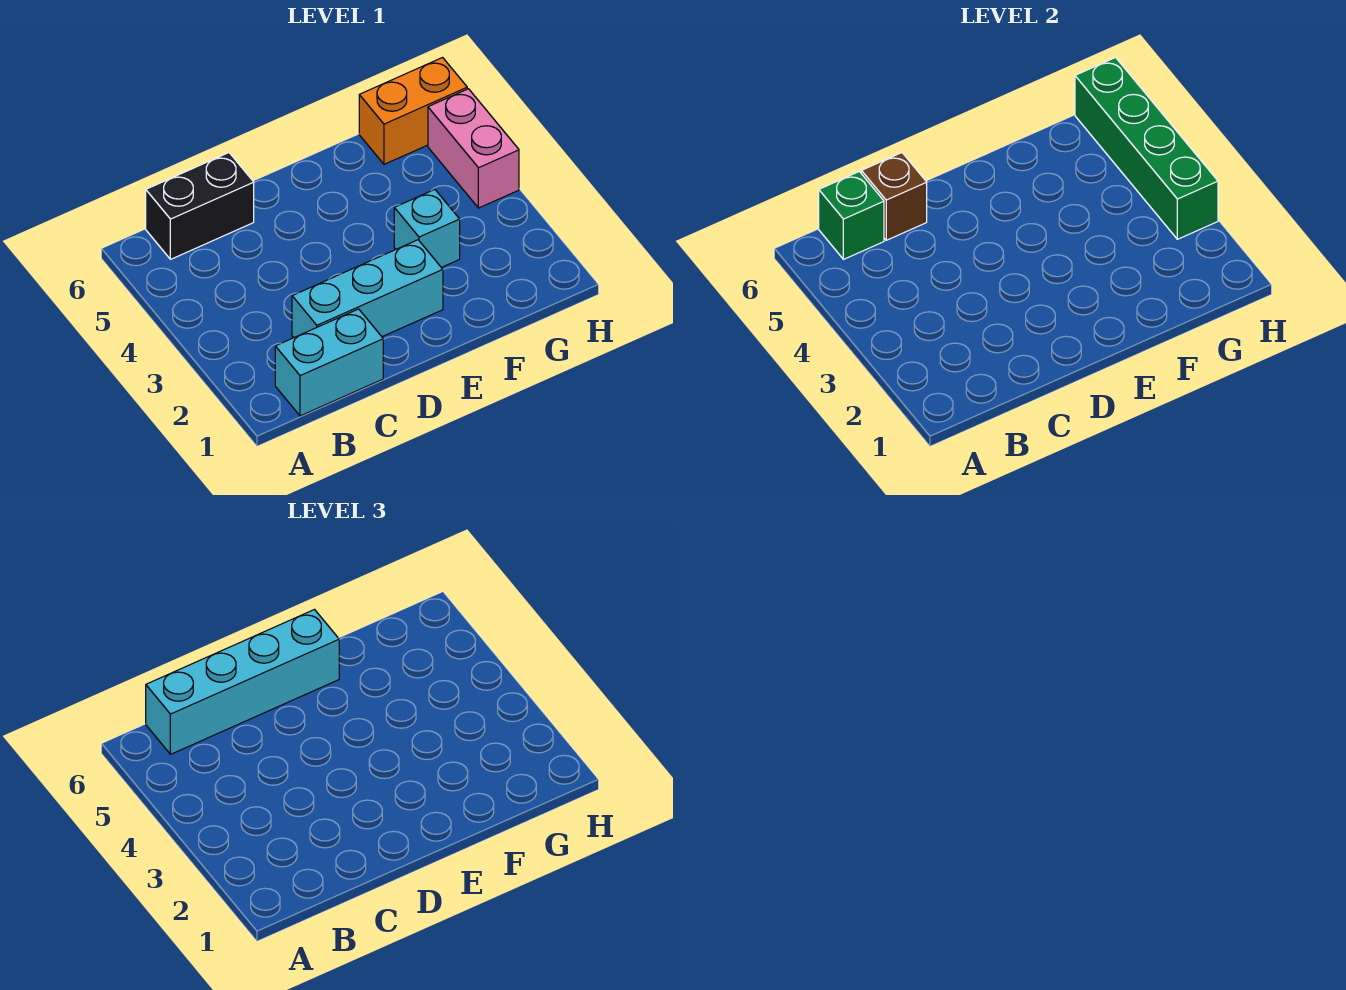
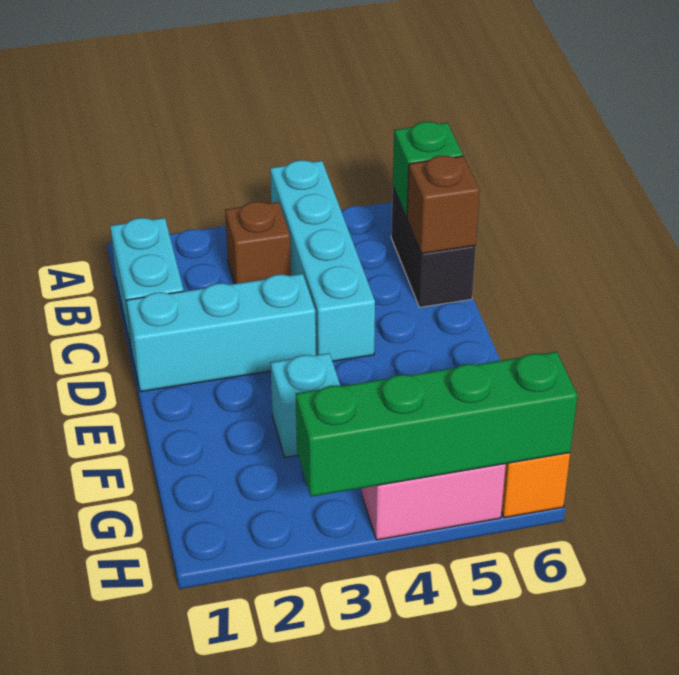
none -> brown 1x1 brick [225,202,291,284]
cyan 1x4 brick [146,610,339,754] -> cyan 1x4 brick moved to [270,160,375,361]
cyan 1x3 brick [292,240,443,338] -> cyan 1x3 brick turned to [126,274,316,392]

